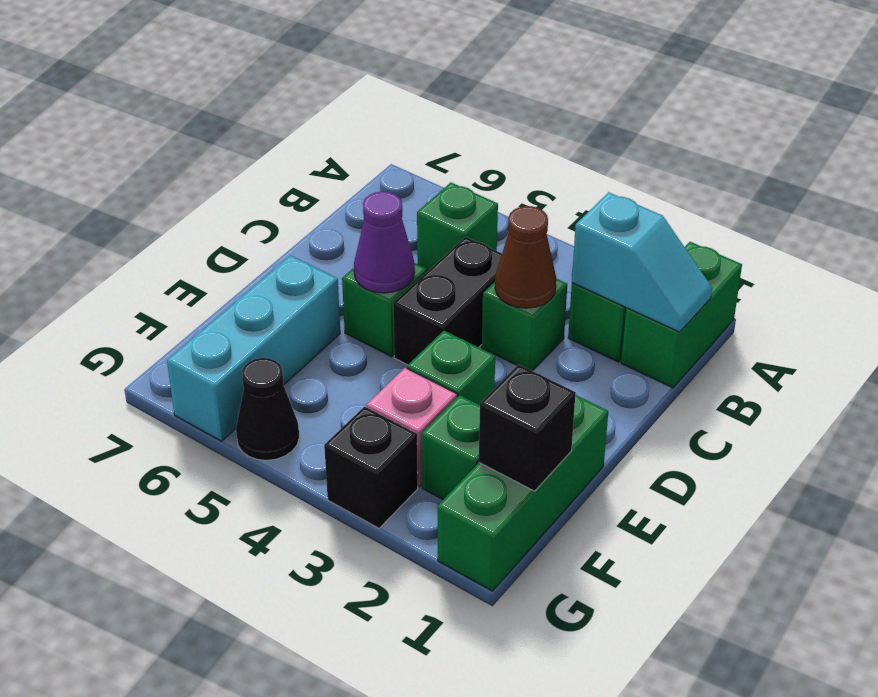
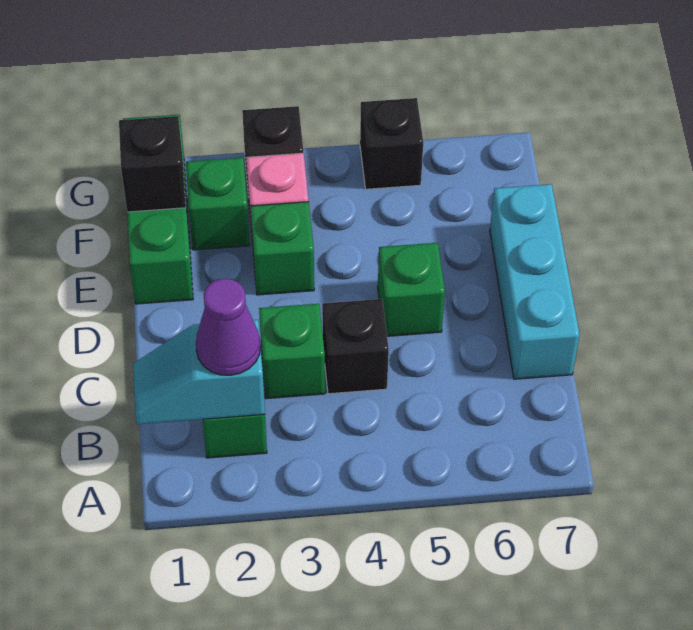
green 1x2 brick [621,242,742,388] -> none
green 1x1 brick [417,183,498,271] -> none
brown 1x1 cone [495,206,556,308] -> none
black 1x2 brick [393,237,502,365] -> black 1x1 brick [322,299,389,394]
purple 1x1 cone [354,192,415,293] -> purple 1x1 cone moved to [196,279,260,375]
cyan 1x3 brick [167,256,340,441] -> cyan 1x3 brick moved to [490,184,580,379]
black 1x1 cone [236,358,299,460] -> black 1x1 brick [360,98,423,189]

